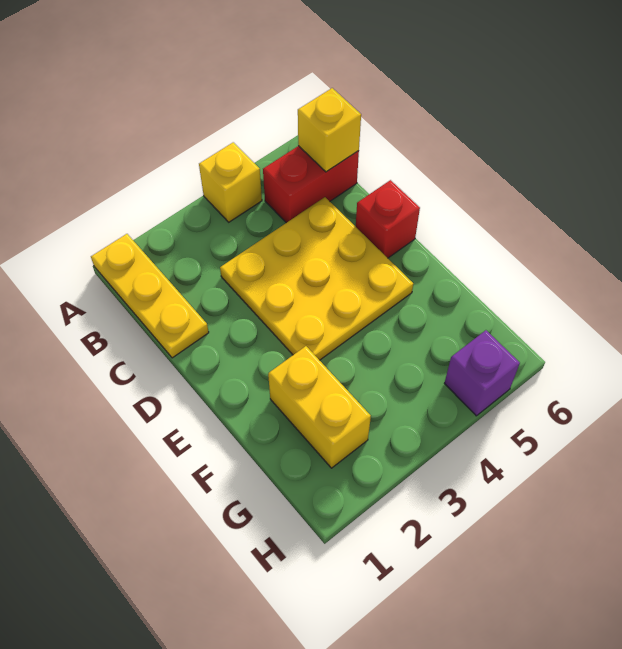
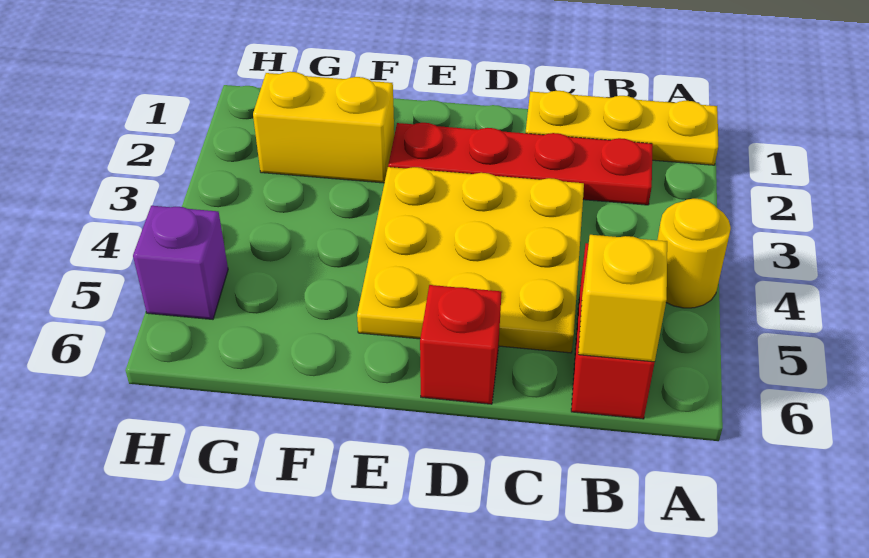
yellow 1x1 brick [199,142,262,222] -> yellow 1x1 round brick [657,198,731,308]
none -> red 1x4 plate [388,123,653,205]

